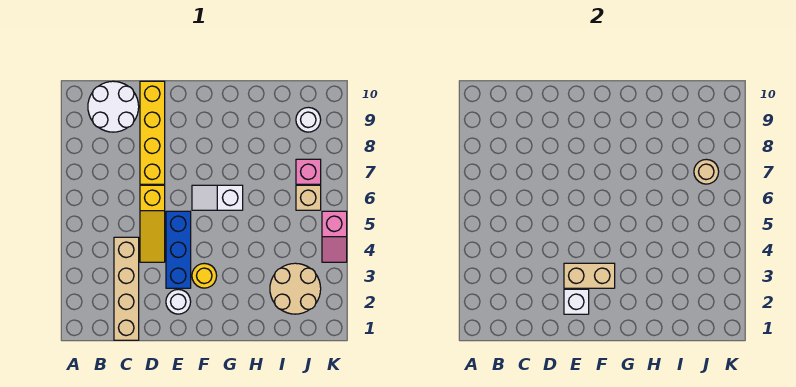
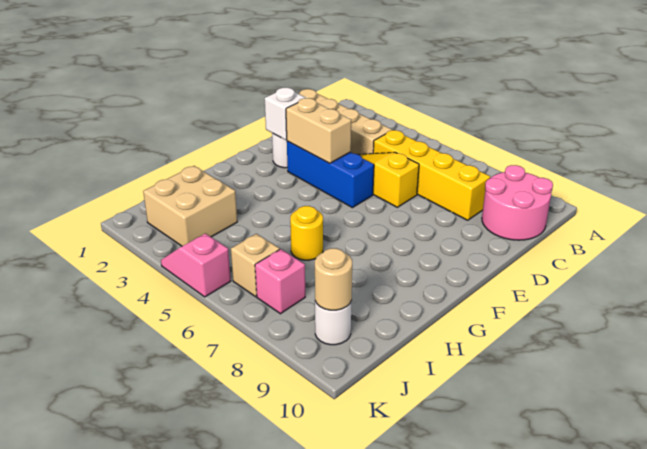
white 2x2 round brick [88,81,139,132] -> pink 2x2 round brick [482,165,553,240]
yellow 1x4 brick [140,81,165,184] -> yellow 1x4 brick moved to [373,130,490,220]
tan 1x2 brick [564,263,615,288] -> tan 1x2 brick turned to [286,98,351,164]
yellow 1x1 round brick [192,263,217,288] -> yellow 1x1 round brick moved to [290,206,323,260]
white 1x2 slope [192,185,243,210] -> none
tan 2x2 round brick [270,263,321,314] -> tan 2x2 brick [143,166,237,246]
tan 1x1 round brick [694,159,719,184] -> tan 1x1 round brick moved to [315,248,352,310]

